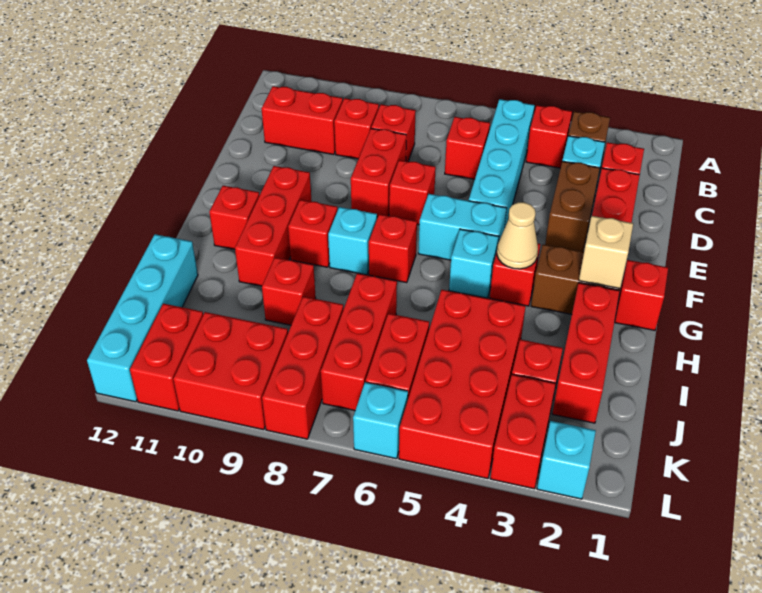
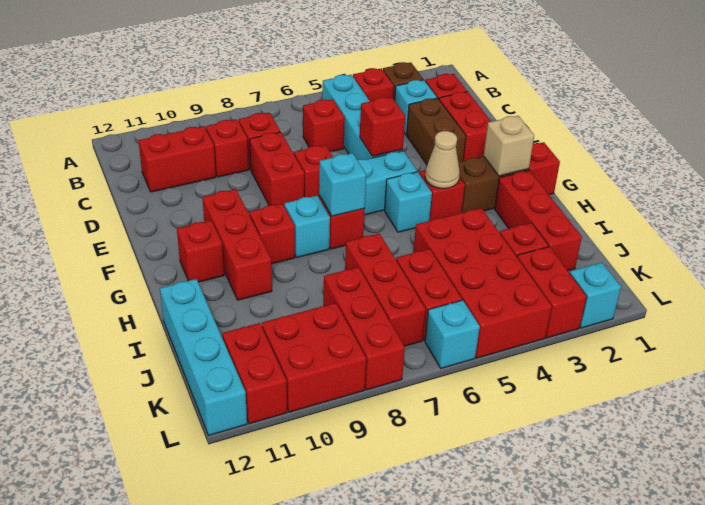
none -> cyan 1x1 brick [319,153,366,216]
red 1x1 brick [262,258,316,325] -> red 1x1 brick moved to [360,97,405,156]

